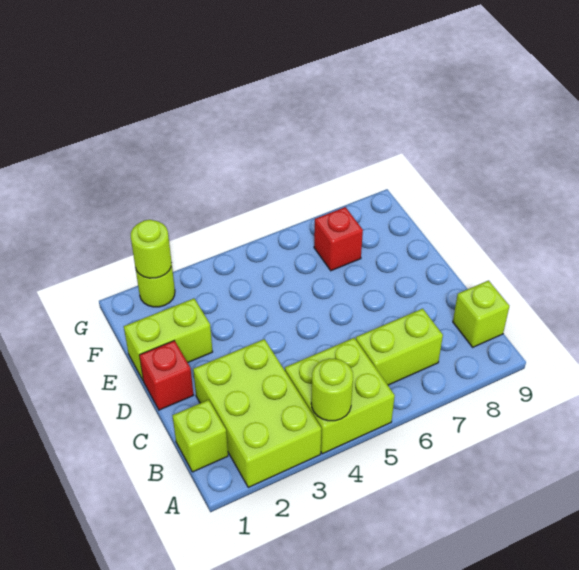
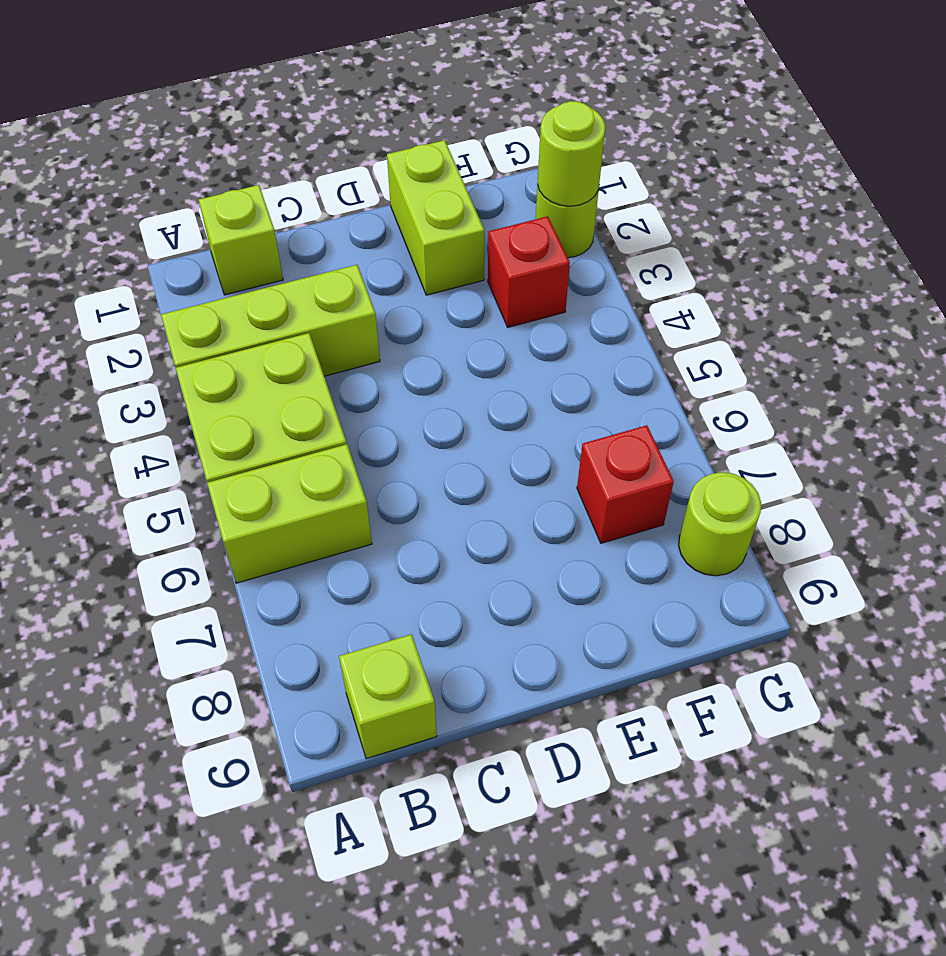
lime 2x3 brick [193,339,321,487] -> lime 1x3 brick [161,265,380,376]
lime 1x1 round brick [311,359,353,421] -> lime 1x1 round brick moved to [679,472,761,576]
lime 1x2 brick [356,309,443,385] -> lime 1x2 brick turned to [207,444,372,583]
red 1x1 brick [139,341,193,410] -> red 1x1 brick moved to [488,216,570,327]

